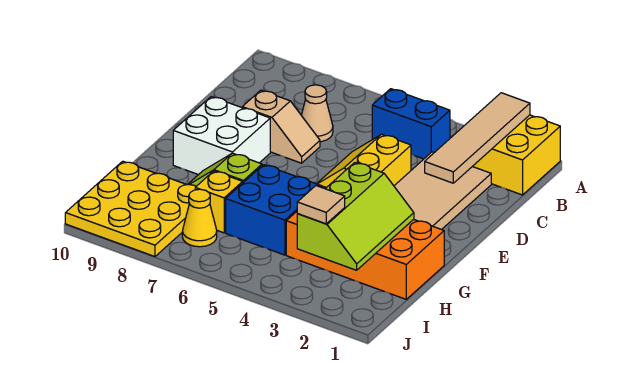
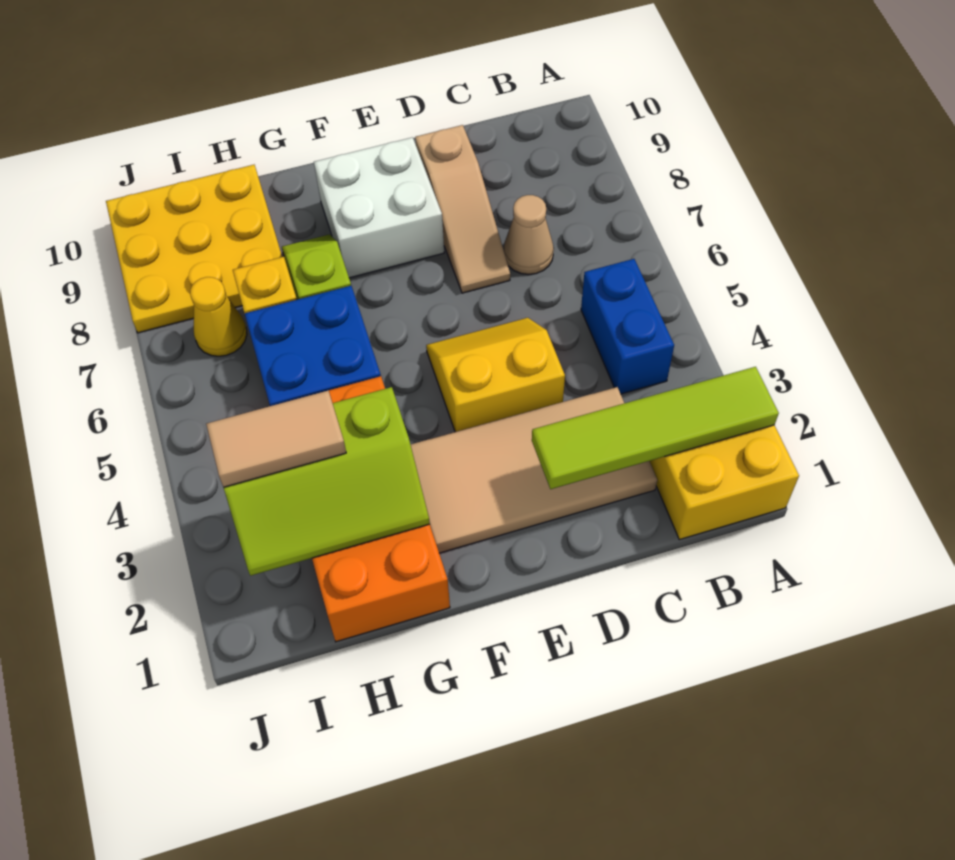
tan 1x4 tile [425,93,530,183] -> lime 1x4 tile [532,367,779,489]
tan 1x2 slope [242,90,320,163] -> tan 1x3 slope [415,125,510,293]
tan 1x1 tile [297,186,345,224] -> tan 1x2 tile [206,391,346,487]

